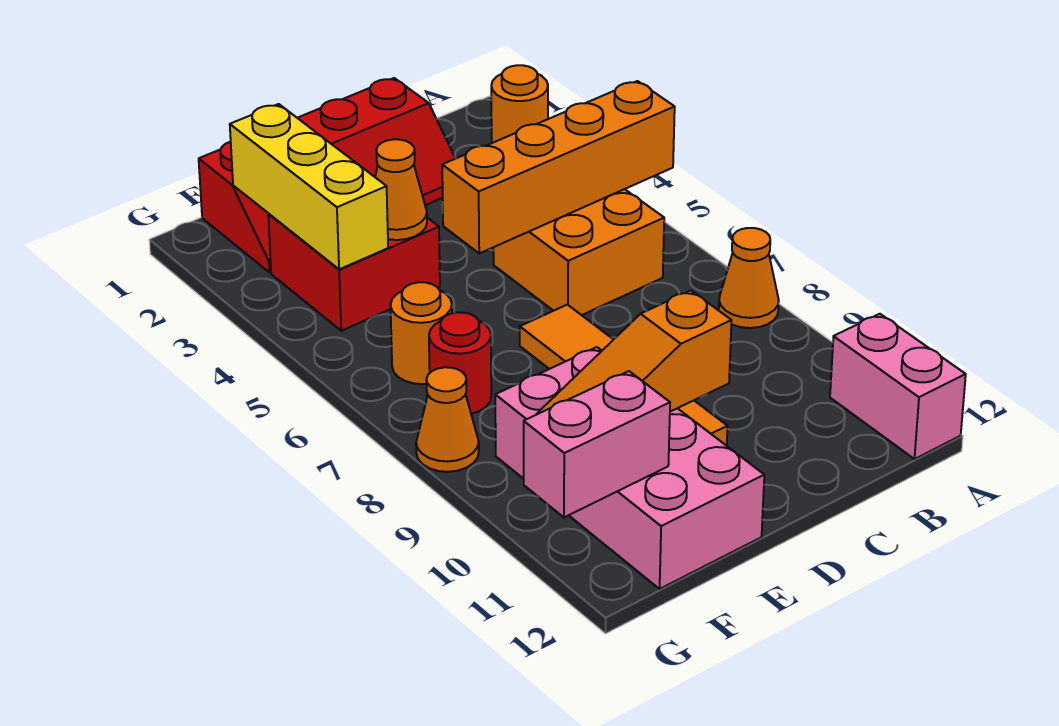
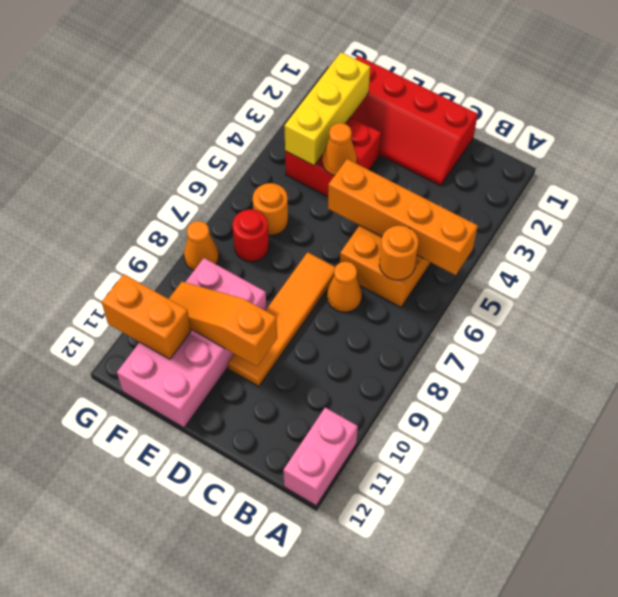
orange 1x1 round brick [491,65,548,143] -> orange 1x1 round brick moved to [379,226,418,280]
orange 1x1 cone [719,228,779,328] -> orange 1x1 cone moved to [327,262,362,312]
pink 1x2 brick [524,371,670,517] -> orange 1x2 brick [102,274,191,359]

